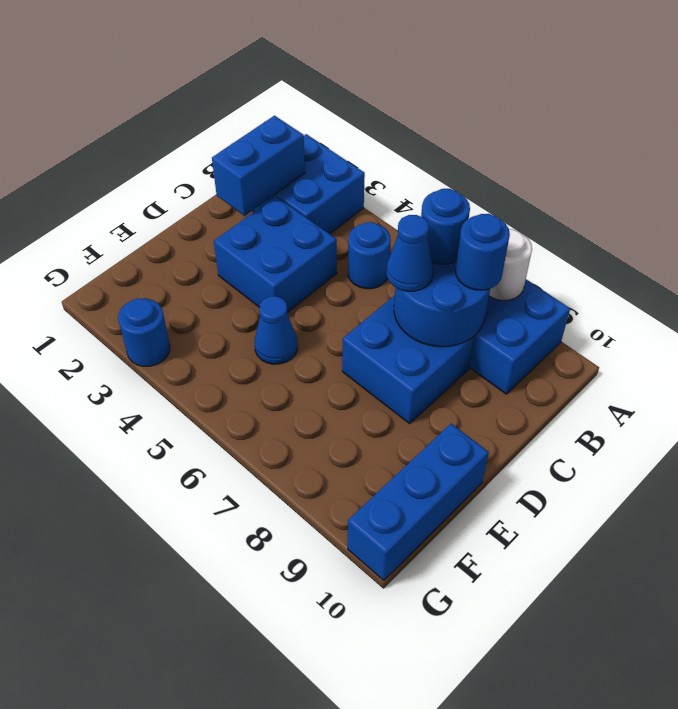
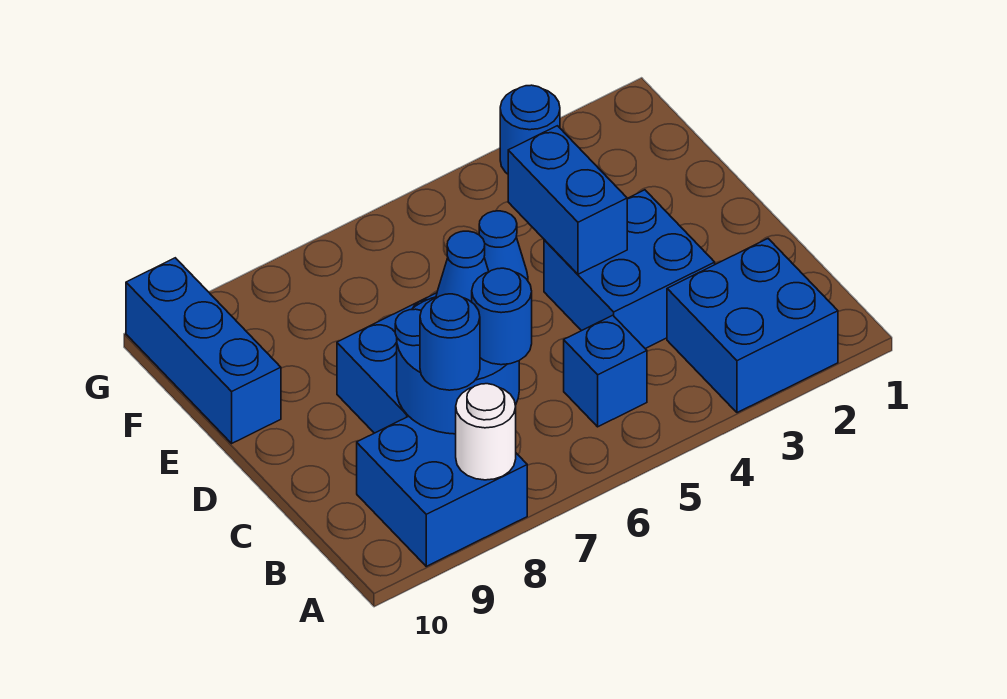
blue 1x2 brick [212,116,305,216] -> blue 1x2 brick moved to [508,126,627,274]
blue 1x1 round brick [348,222,391,289] -> blue 1x1 brick [564,315,647,427]

